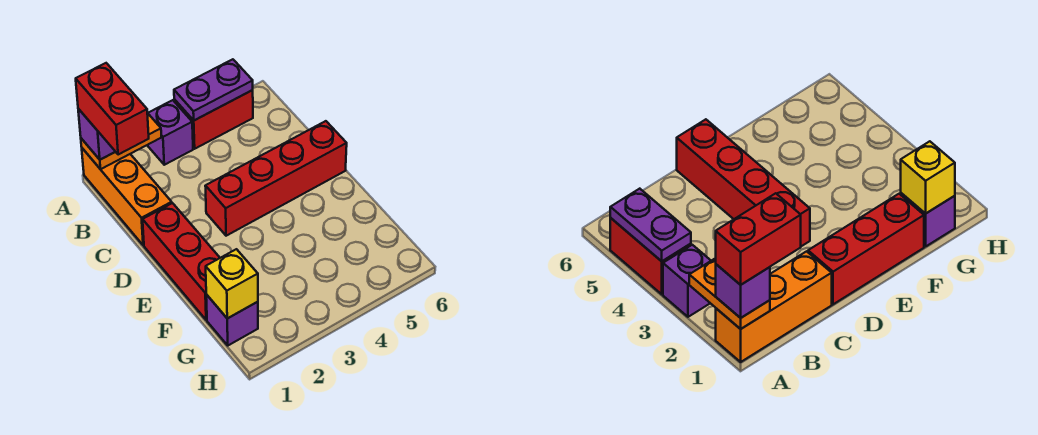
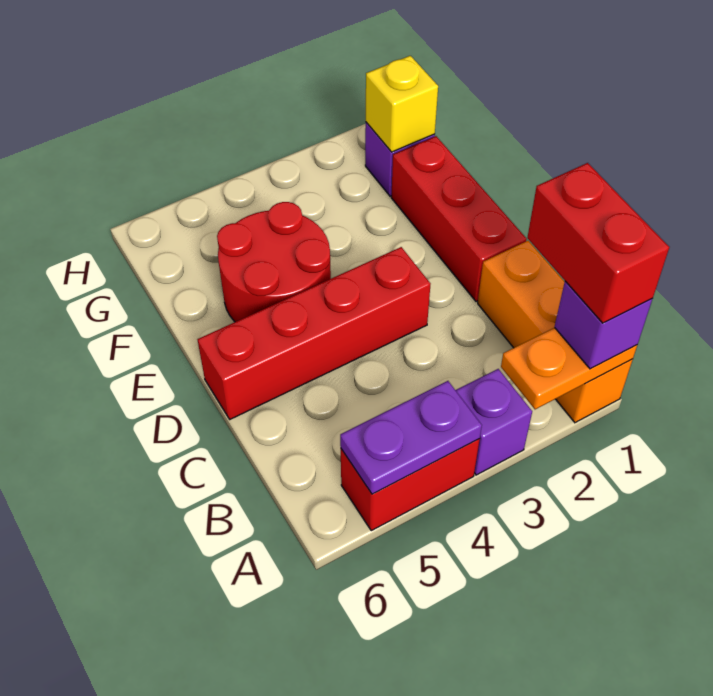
none -> red 2x2 round brick [217,202,331,322]

